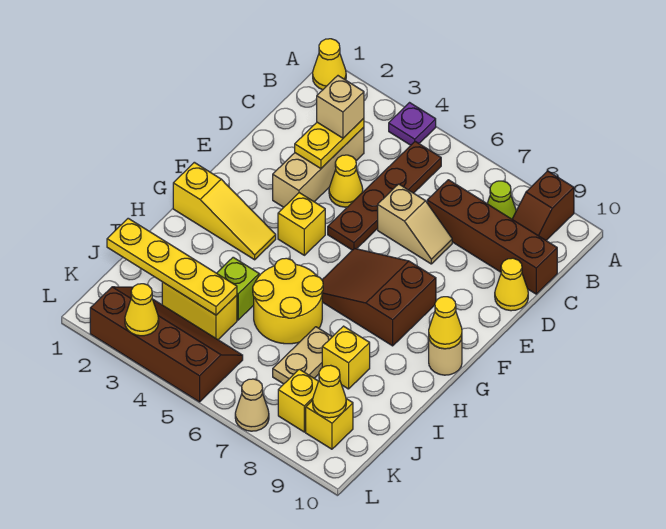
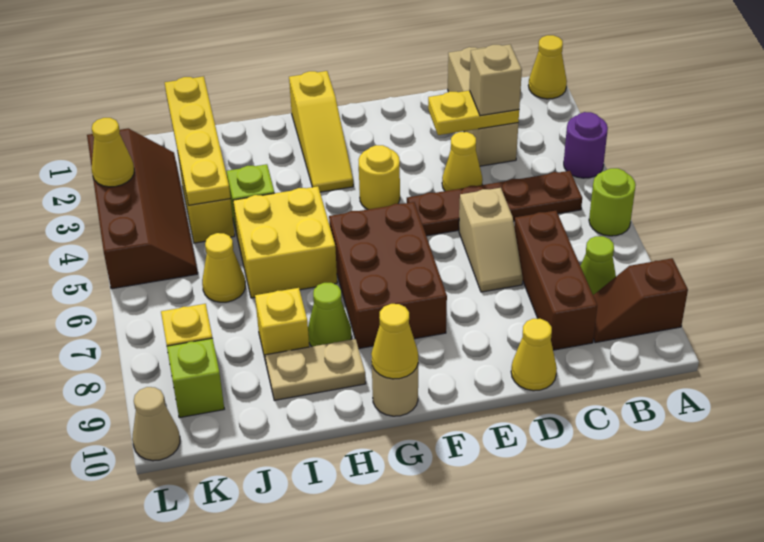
purple 1x1 plate [389,103,436,145] -> purple 1x1 round brick [564,112,608,178]
none -> lime 1x1 round brick [589,168,636,236]
tan 1x3 brick [273,127,364,207] -> tan 1x3 brick turned to [448,47,518,166]
brown 1x4 brick [427,180,557,294] -> brown 1x3 brick [514,211,597,350]
yellow 1x1 brick [278,193,325,255] -> yellow 1x1 round brick [358,145,400,209]
brown 2x3 slope [322,248,436,346] -> brown 2x3 brick [329,202,447,349]
yellow 2x2 round brick [253,258,323,344] -> yellow 2x2 brick [233,186,337,298]
none -> lime 1x1 cone [308,283,352,346]
tan 1x2 plate [273,327,332,384] -> tan 1x2 plate moved to [265,339,366,400]
yellow 1x1 brick [306,399,353,449] -> lime 1x1 brick [167,338,224,418]
yellow 1x1 cone [313,365,346,418] -> yellow 1x1 cone moved to [202,233,245,302]
tan 1x1 cone [235,379,269,431] -> tan 1x1 cone moved to [132,387,180,461]

